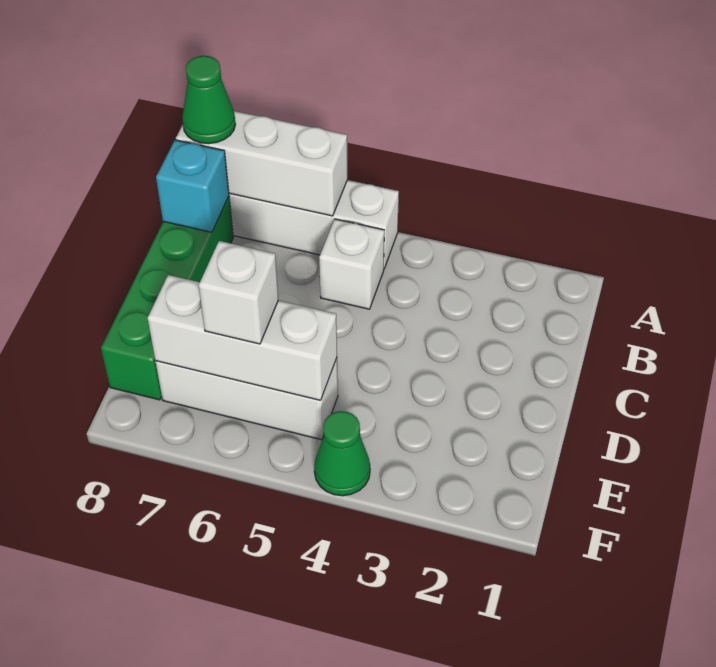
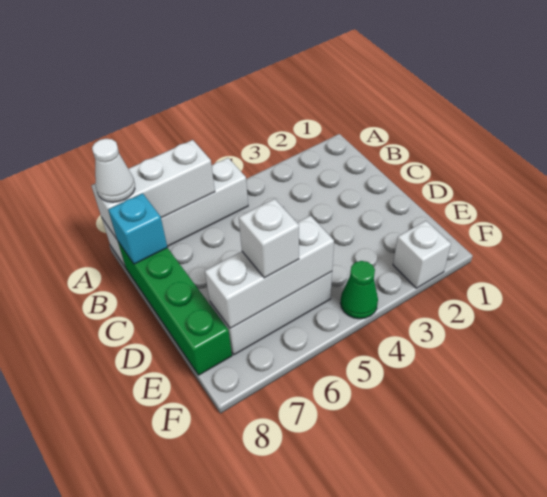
green 1x1 cone [182,56,235,144] -> white 1x1 cone [92,139,135,202]
white 1x1 brick [319,219,384,309] -> white 1x1 brick moved to [393,221,451,288]

